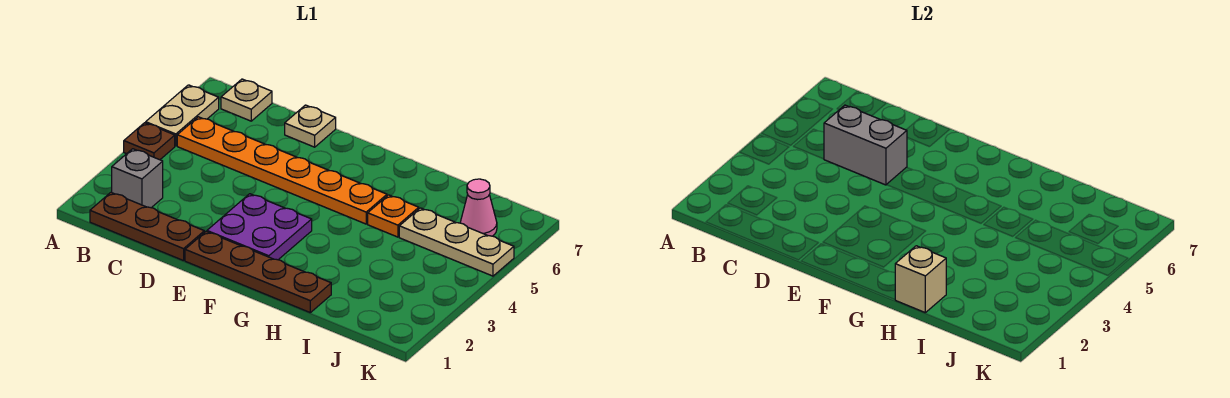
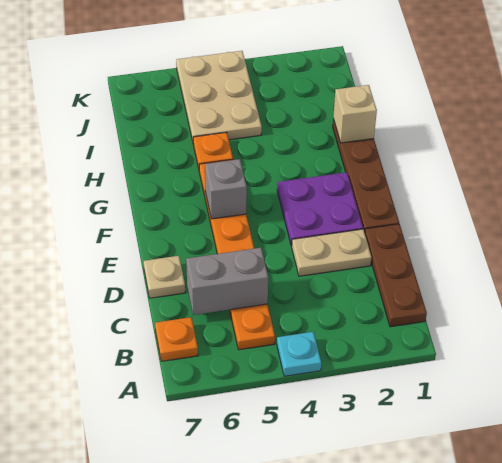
brown 1x1 plate [124,123,175,160] -> cyan 1x1 plate [277,332,321,376]
tan 1x2 plate [146,85,219,146] -> tan 1x2 plate moved to [292,229,371,276]
grey 1x1 brick [112,149,163,208] -> grey 1x1 brick moved to [205,159,247,219]
tan 1x1 plate [221,79,272,121] -> orange 1x1 plate [155,317,198,361]
grey 1x2 brick [824,105,907,185] -> grey 1x2 brick turned to [186,248,268,315]
tan 1x3 plate [399,208,514,276] -> tan 2x3 plate [176,51,262,141]
pink 1x1 cone [460,179,497,236] -> none

